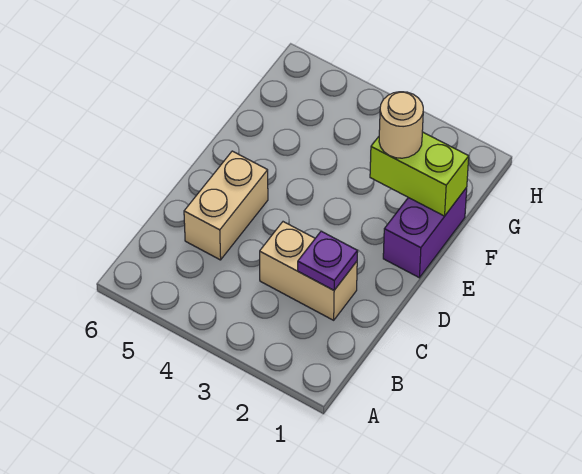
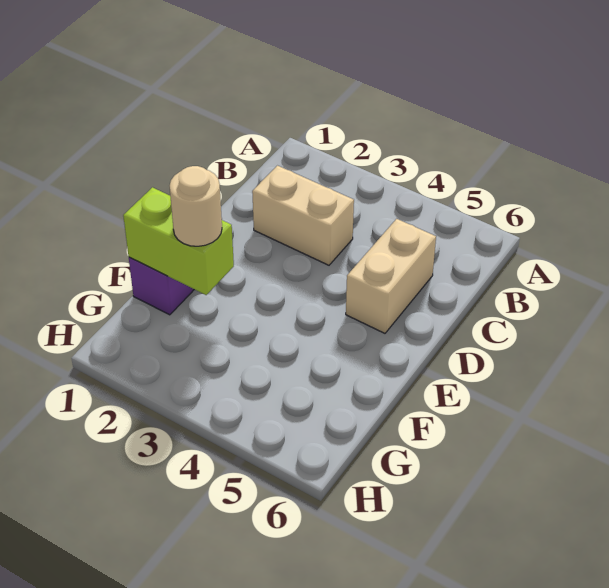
purple 1x1 plate [298,231,358,290] -> none

